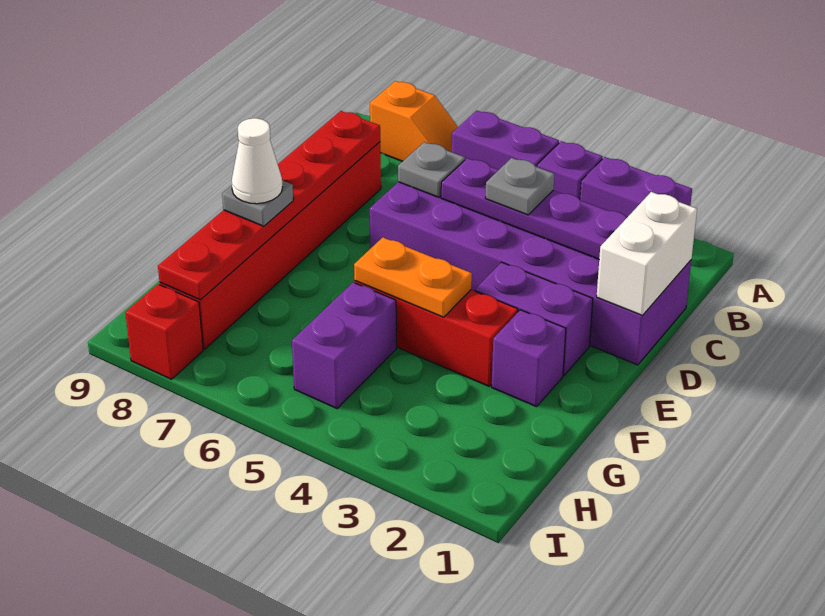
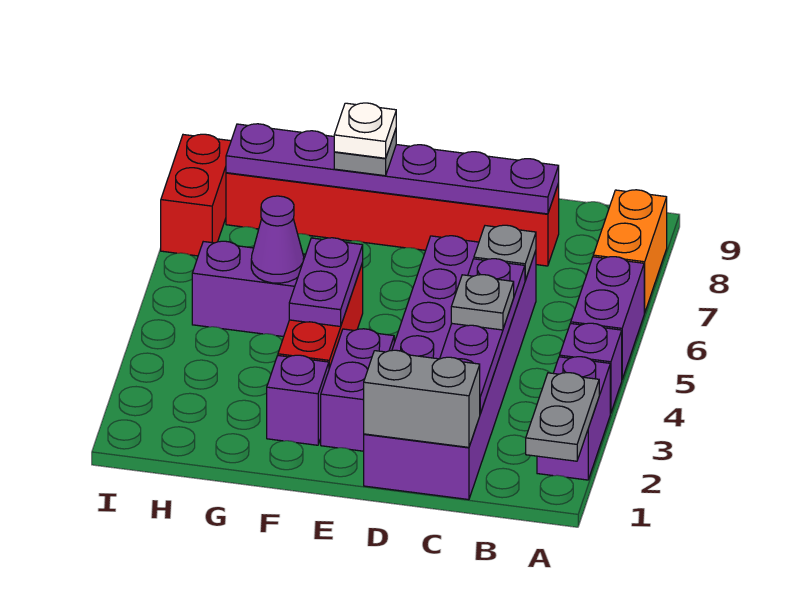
none -> grey 1x2 plate [526,373,599,461]
orange 1x2 slope [370,81,458,161] -> orange 1x2 brick [593,190,667,313]
white 1x2 brick [597,192,697,315] -> grey 1x2 brick [364,350,480,447]
red 1x6 plate [158,111,380,300] -> purple 1x6 plate [226,124,559,214]
orange 1x2 plate [354,237,472,317] -> purple 1x2 plate [289,238,363,326]
white 1x1 cone [232,118,283,204] -> white 1x1 plate [334,103,396,158]
none -> purple 1x1 cone [251,196,304,283]
red 1x1 brick [125,284,203,379] -> red 1x2 brick [161,134,231,256]

